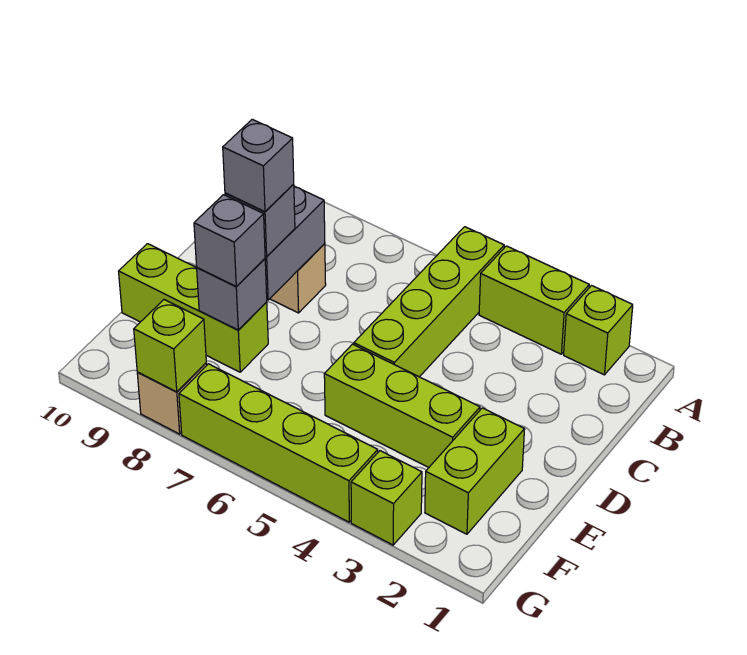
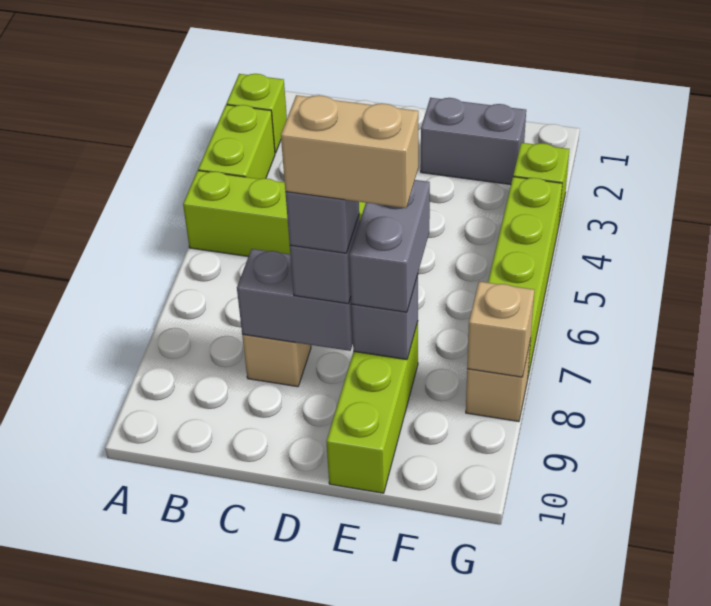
none -> tan 1x2 brick [281,95,418,208]
lime 1x2 brick [425,408,525,534] -> grey 1x2 brick [421,98,526,185]
lime 1x3 brick [324,344,480,467] -> none
grey 1x1 brick [194,195,265,287] -> grey 1x2 brick [349,180,430,312]
lime 1x1 brick [134,300,206,392] -> tan 1x1 brick [467,282,534,377]

